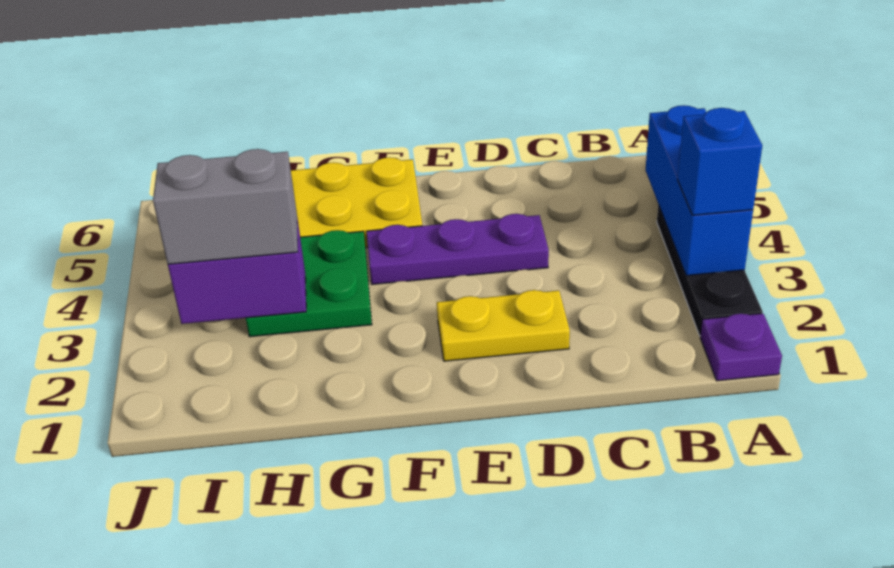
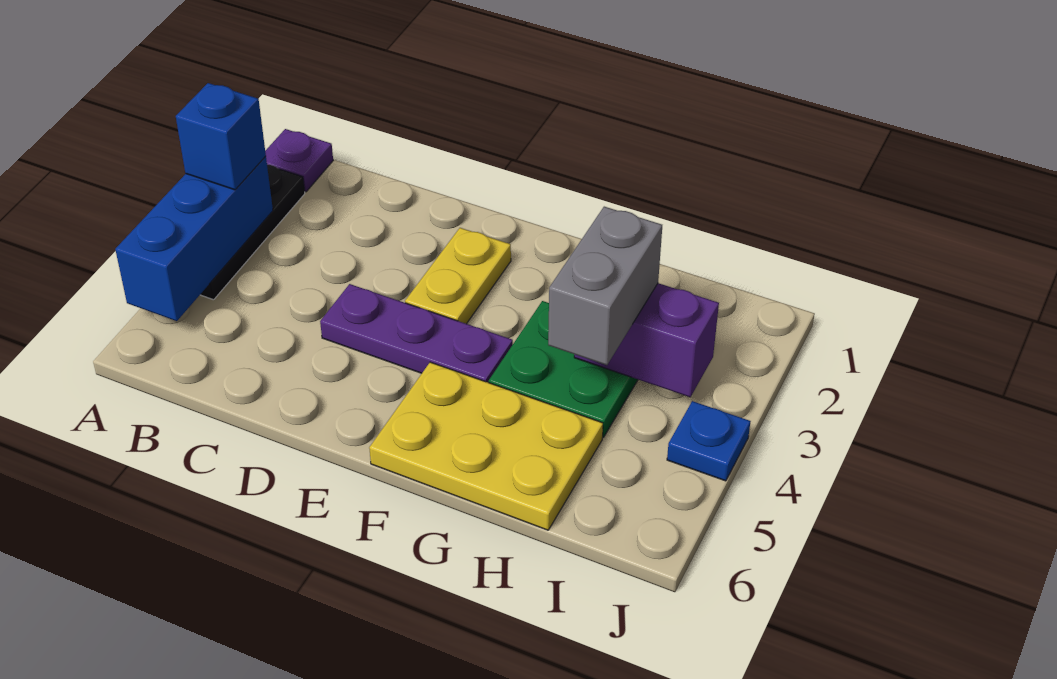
yellow 1x2 plate [437,290,570,361] -> yellow 1x2 plate turned to [405,228,511,324]
grey 1x2 brick [153,149,298,264] -> grey 1x2 brick turned to [548,207,662,365]
none -> blue 1x1 plate [667,401,751,481]

